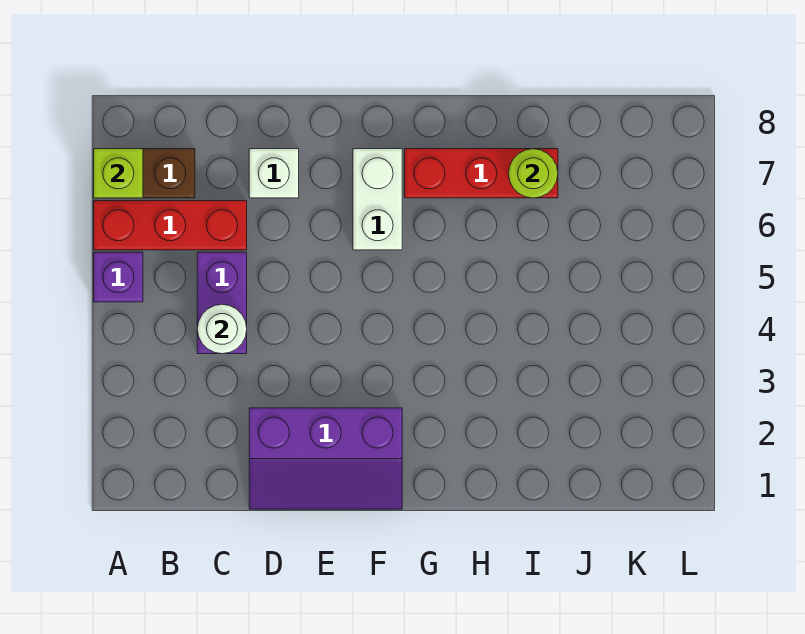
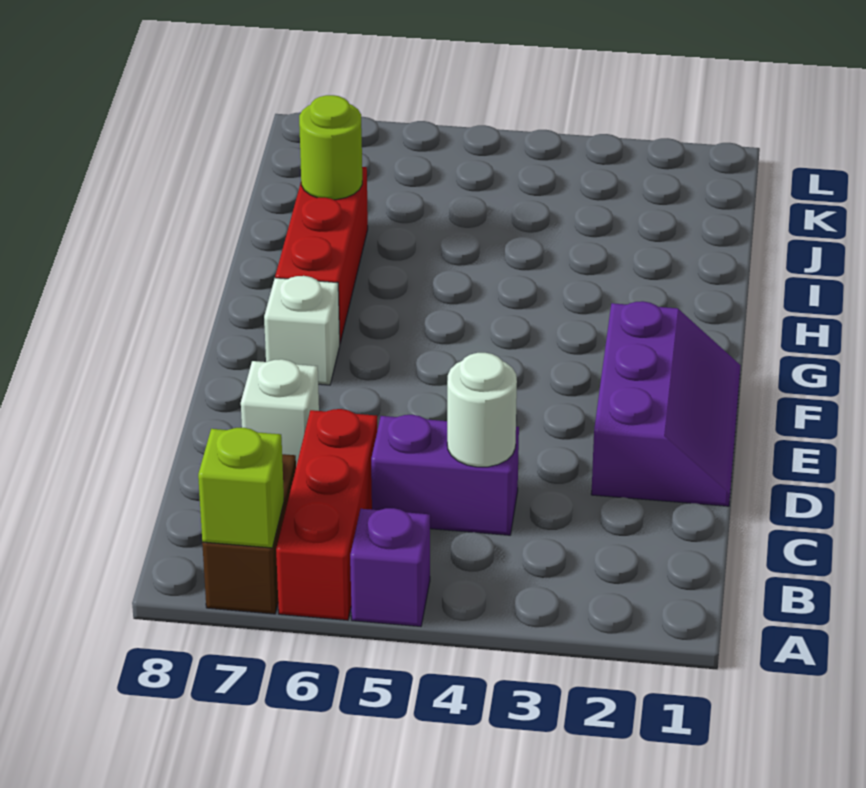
white 1x2 brick [353,149,402,250] -> white 1x1 brick [264,276,340,385]

